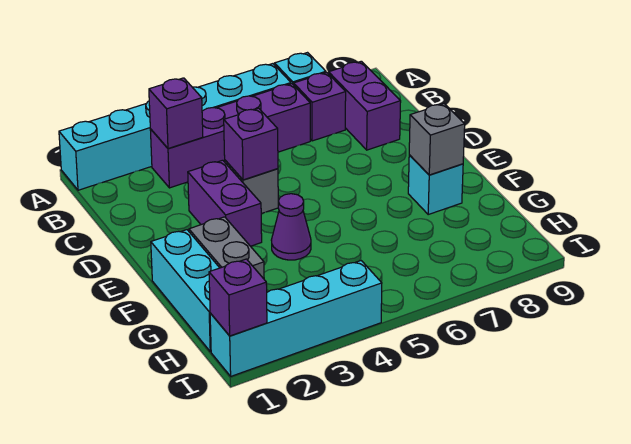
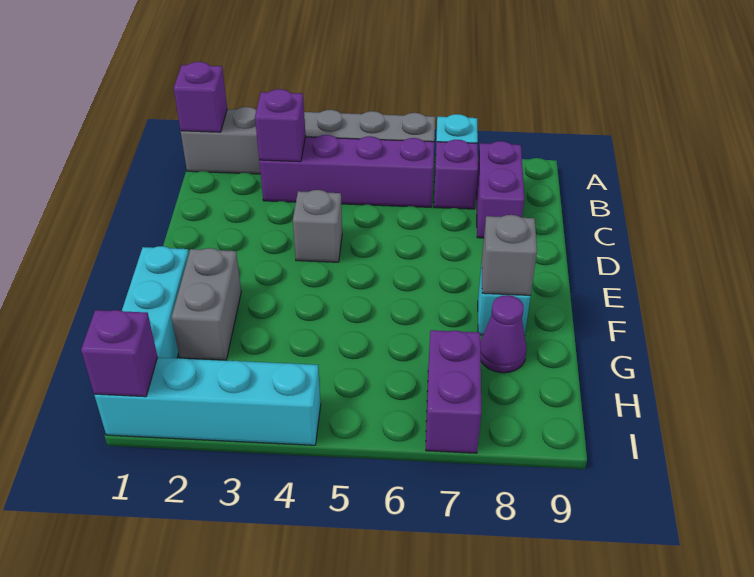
cyan 1x6 brick [59,64,291,190] -> grey 1x6 brick [181,107,435,174]
purple 1x2 brick [188,160,262,246] -> purple 1x2 brick moved to [426,330,481,453]
purple 1x1 brick [224,108,278,180] -> purple 1x1 brick moved to [174,62,227,132]
purple 1x1 cone [272,194,311,260] -> purple 1x1 cone moved to [480,295,527,373]

